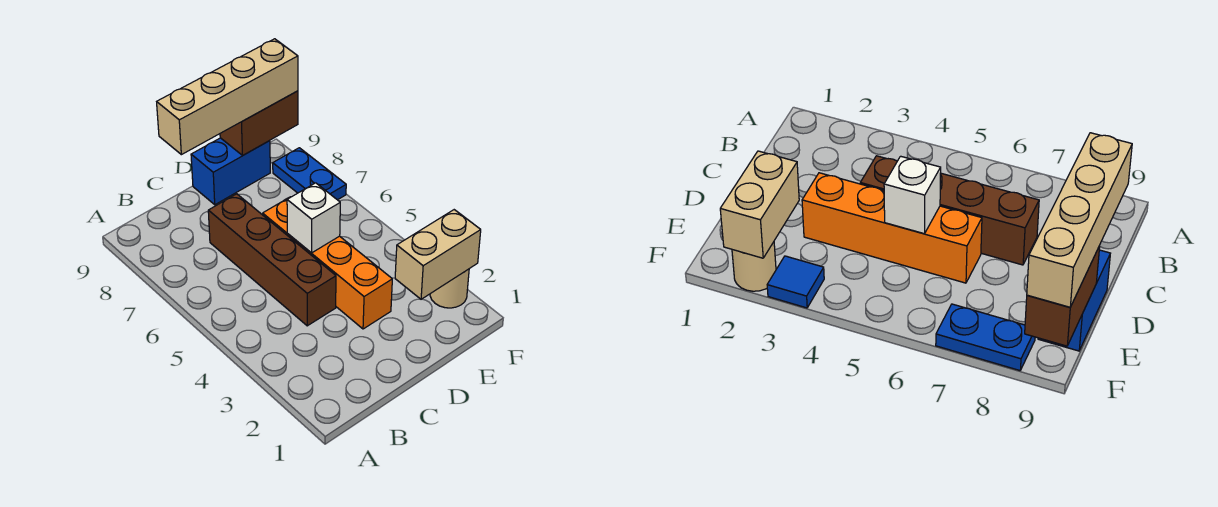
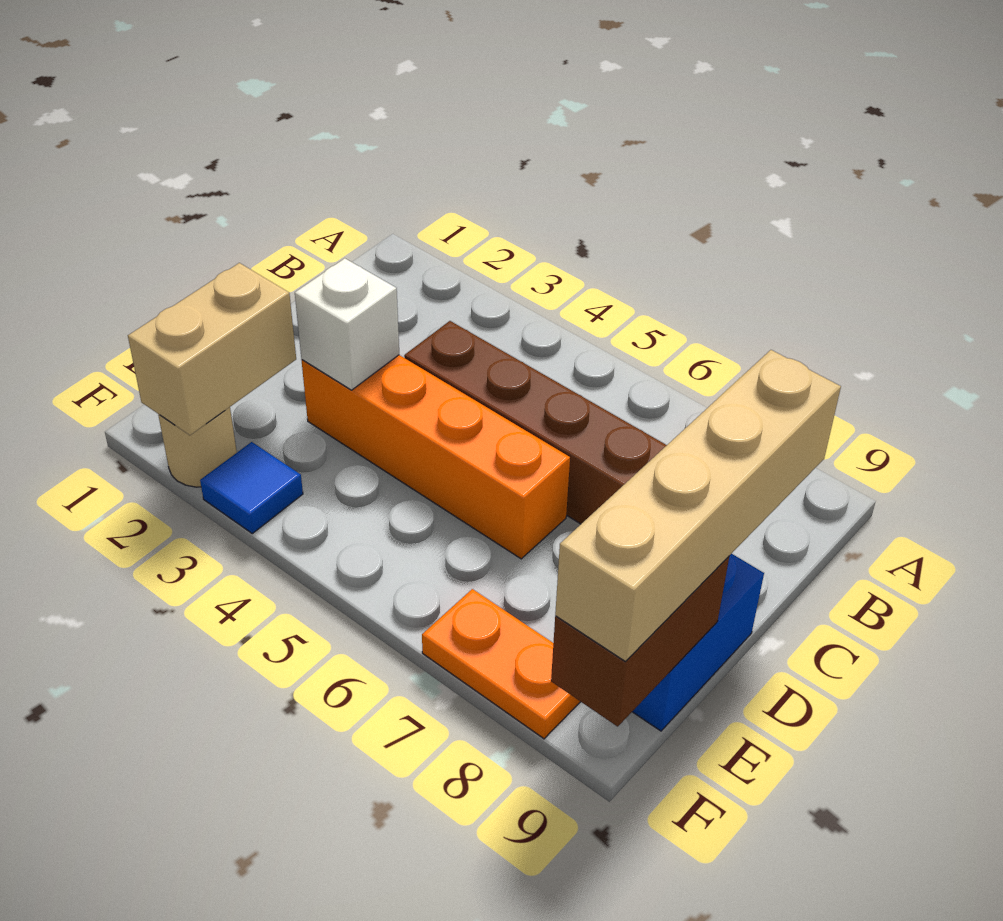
white 1x1 brick [287,183,340,253] -> white 1x1 brick moved to [295,258,399,390]
blue 1x2 plate [273,148,346,200] -> orange 1x2 plate [422,589,581,739]

